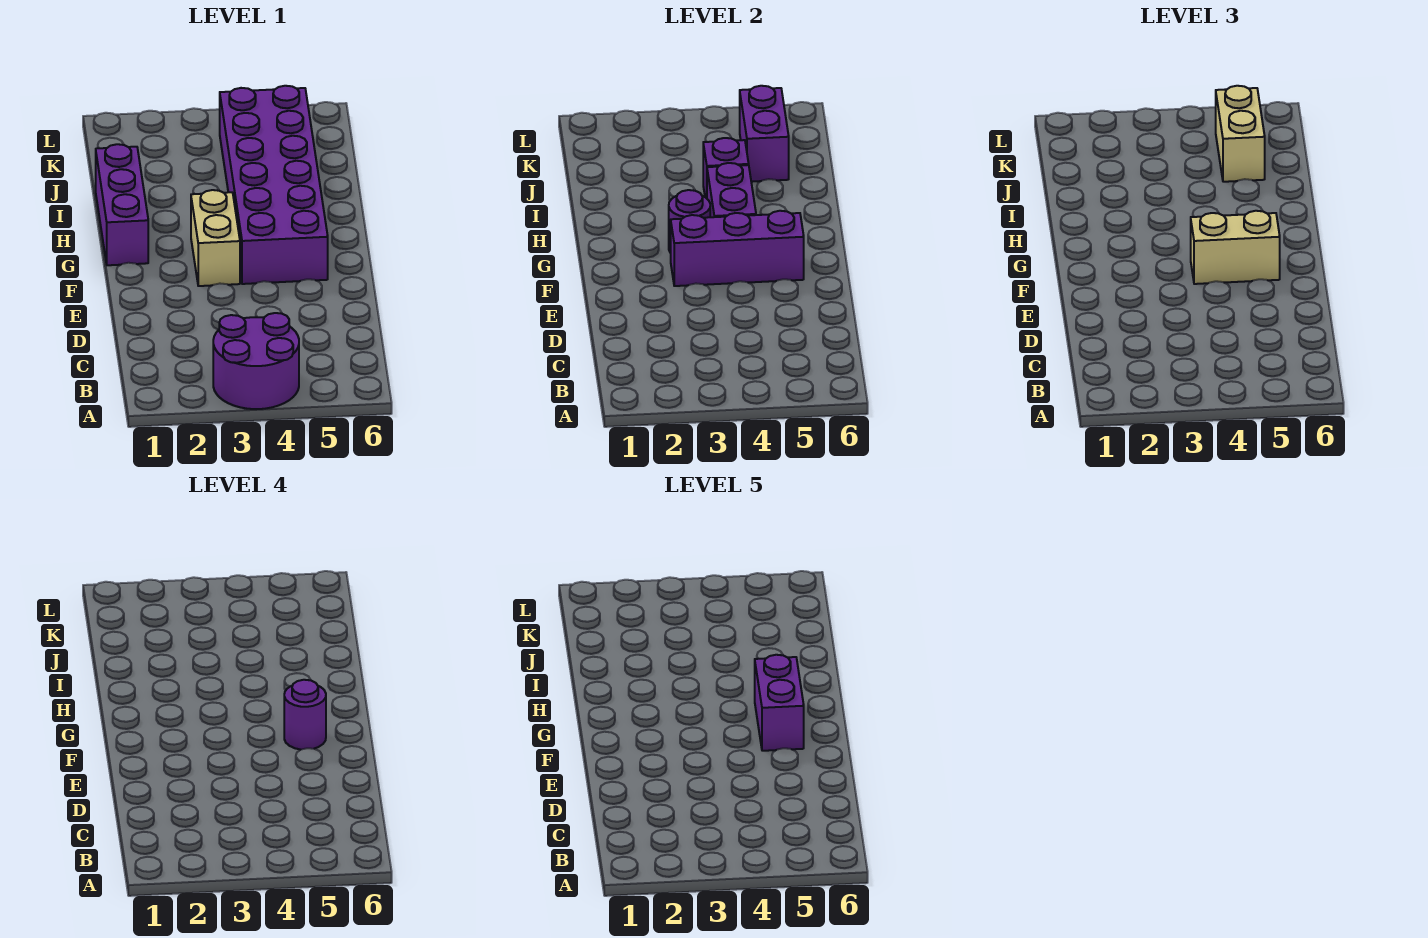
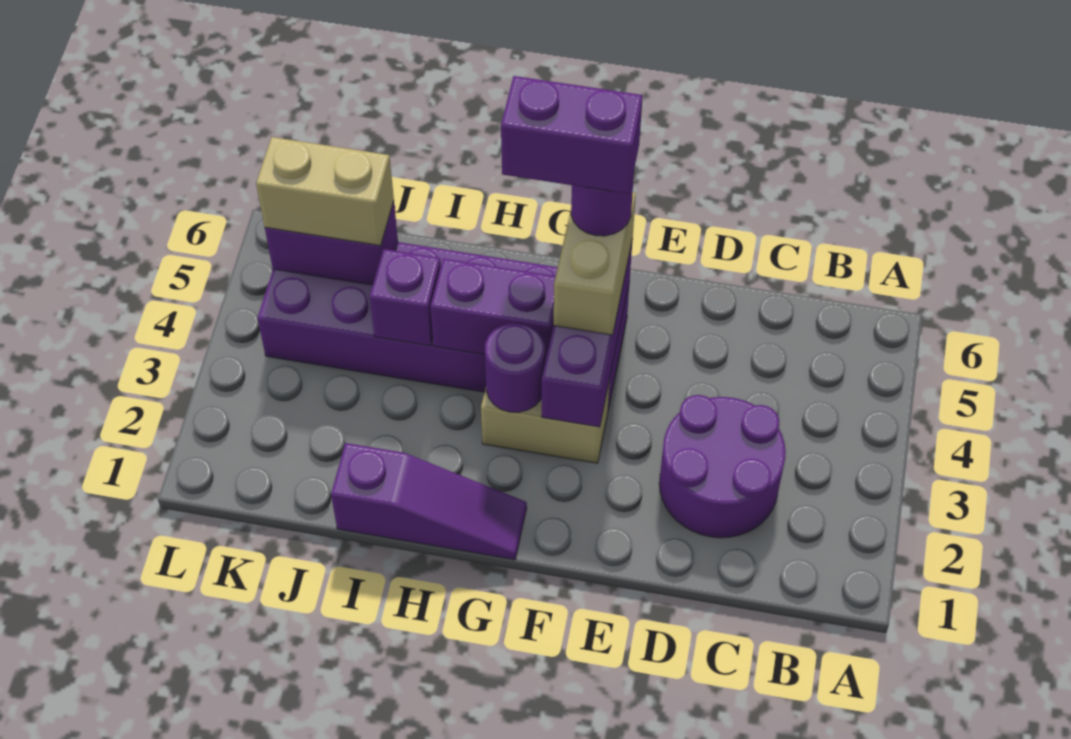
purple 2x2 round brick [213,313,299,409] -> purple 2x2 round brick moved to [659,395,786,538]
purple 1x3 brick [96,144,148,265] -> purple 1x3 slope [331,443,527,560]

